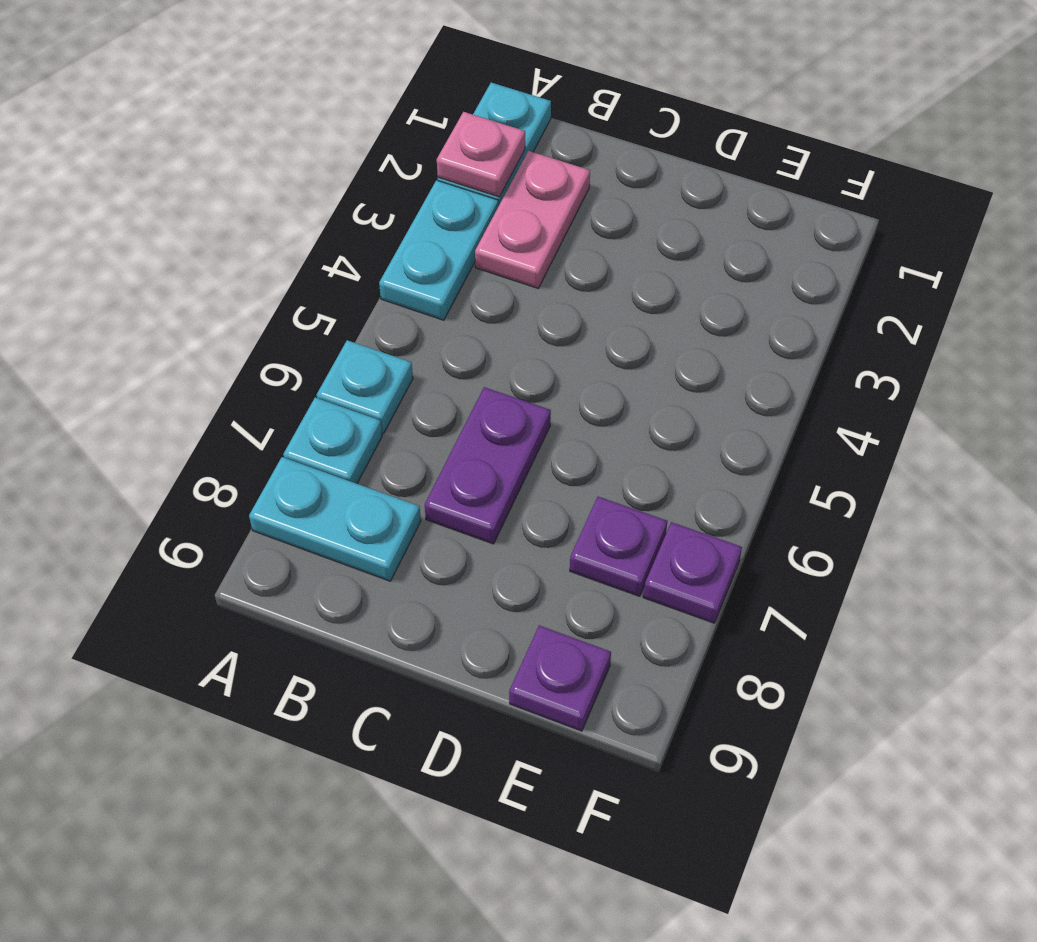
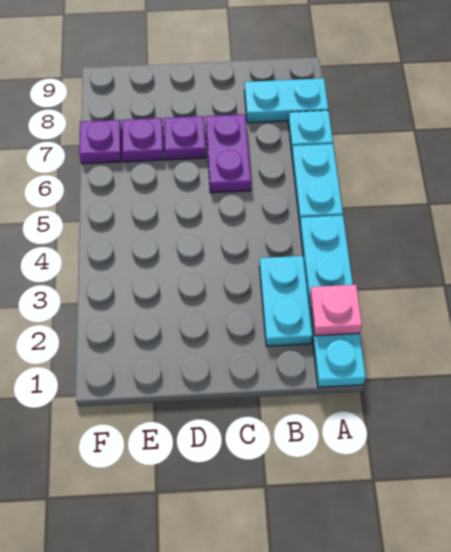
cyan 1x1 plate [317,340,413,433] -> cyan 1x2 plate [292,144,343,223]
pink 1x2 plate [475,151,590,288] -> cyan 1x2 plate [259,256,312,346]
purple 1x1 plate [509,625,611,731] -> purple 1x1 plate moved to [164,116,206,160]

